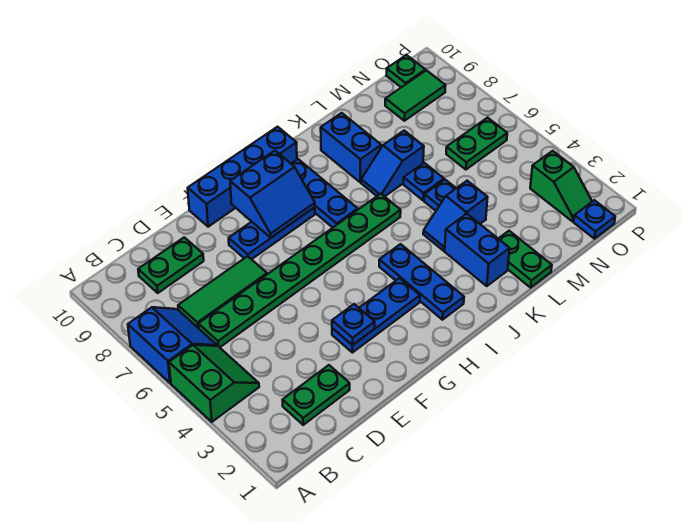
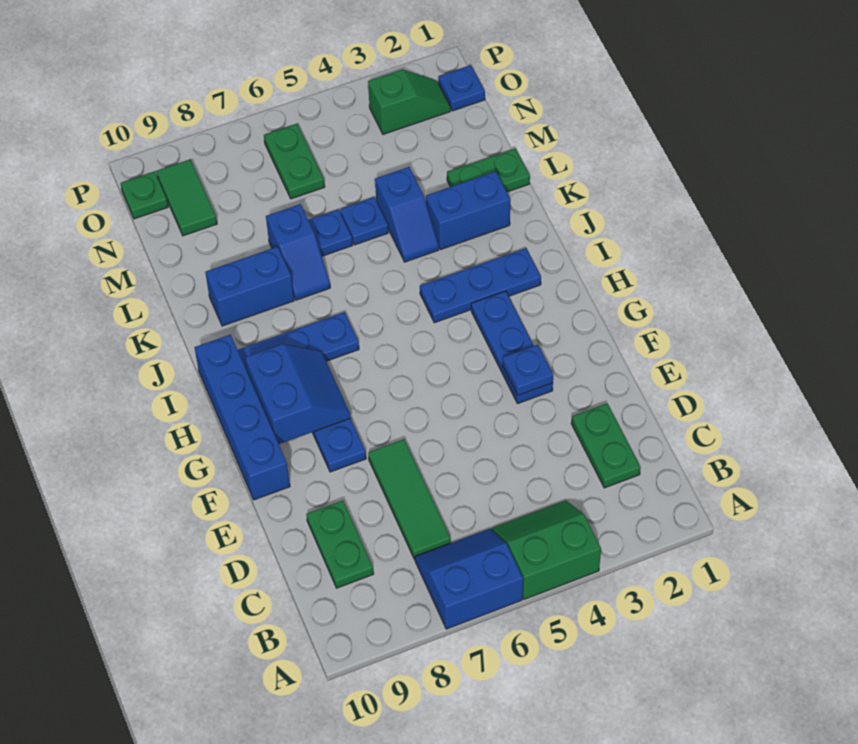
green 1x8 plate [199,194,401,347] -> none

